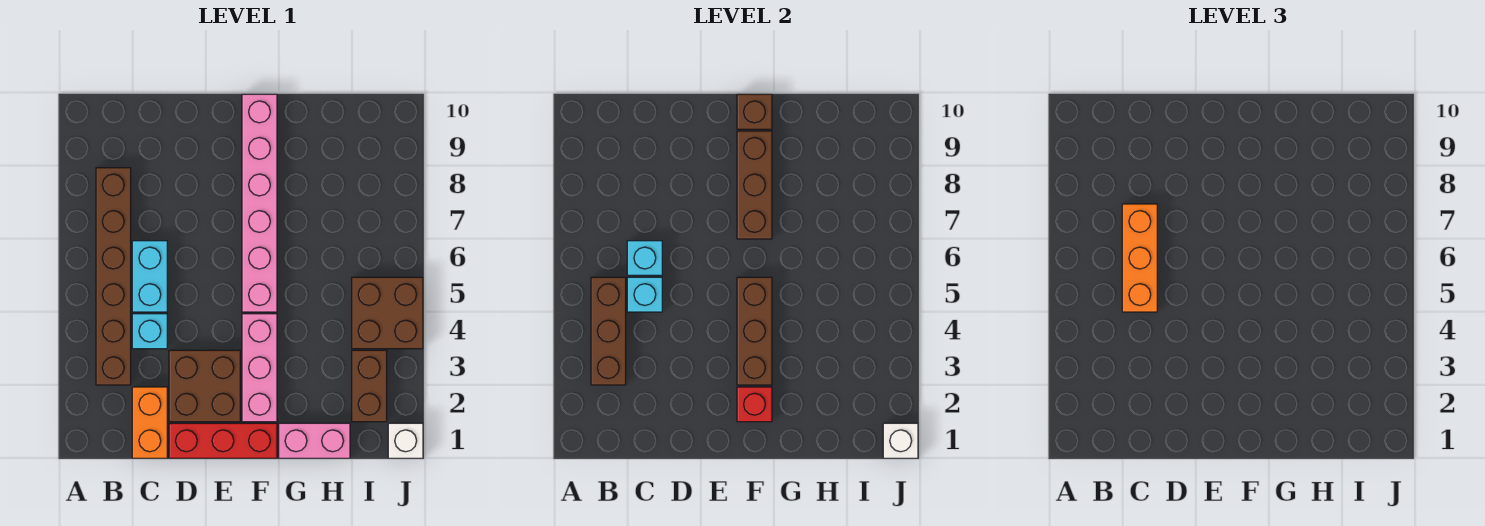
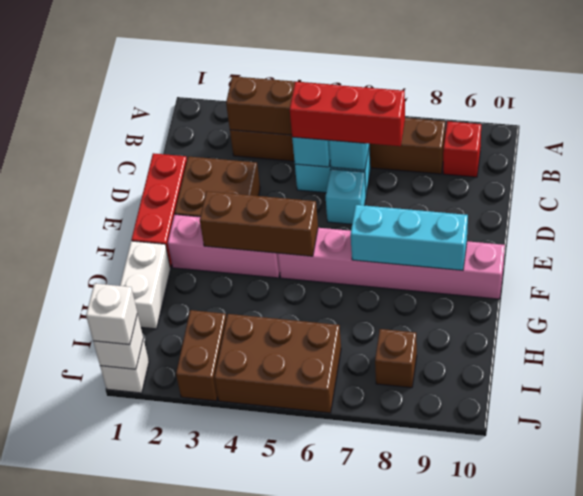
orange 1x2 brick [132,387,167,458] -> none
cyan 1x1 brick [132,314,167,349] -> cyan 1x1 brick moved to [326,169,366,224]
orange 1x3 brick [1122,204,1157,312] -> red 1x3 brick [290,82,405,146]
red 1x1 brick [737,387,772,422] -> red 1x1 brick moved to [443,121,481,177]
brown 1x3 brick [737,131,772,239] -> cyan 1x3 brick [351,205,468,270]
brown 1x1 brick [737,94,772,129] -> brown 1x1 brick moved to [375,329,417,388]
pink 1x2 brick [279,423,350,458] -> white 1x2 brick [120,241,170,329]
brown 1x2 brick [352,350,387,422] -> brown 1x2 brick turned to [176,310,227,401]
brown 2x2 brick [352,277,423,349] -> brown 2x3 brick [214,314,341,413]
none -> white 1x1 brick [86,283,137,345]

